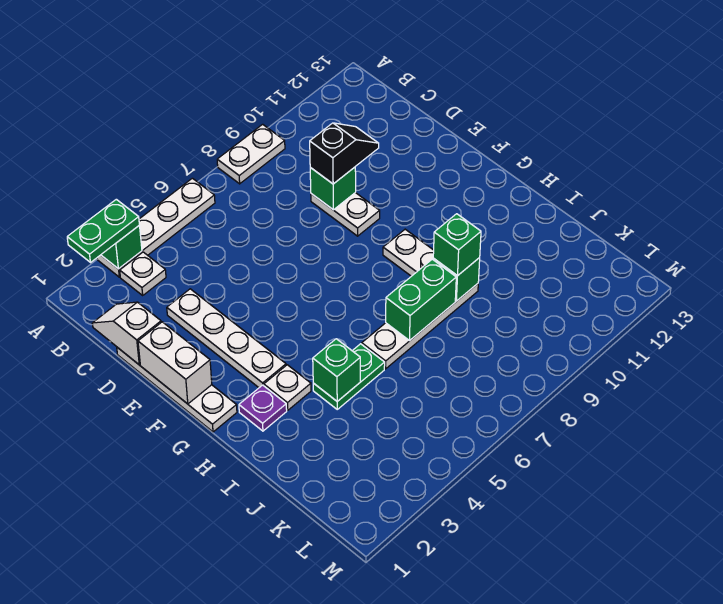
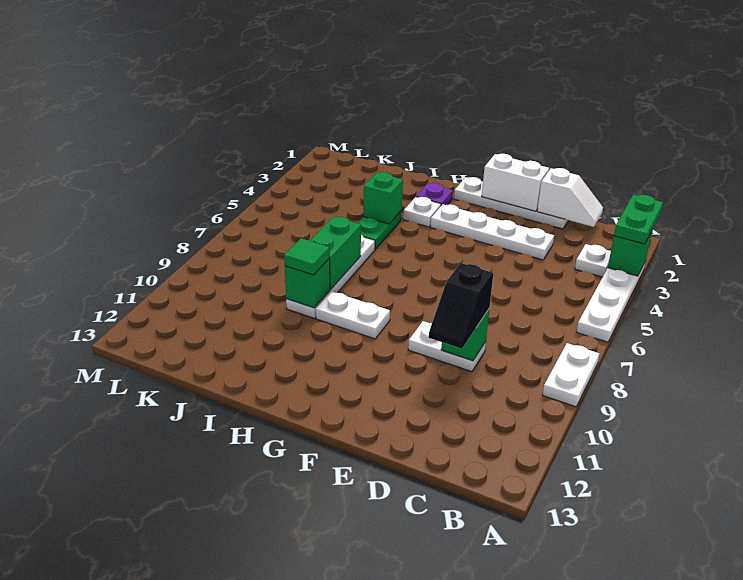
green 1x1 brick [433,214,481,276] -> green 1x1 tile [284,238,330,275]

